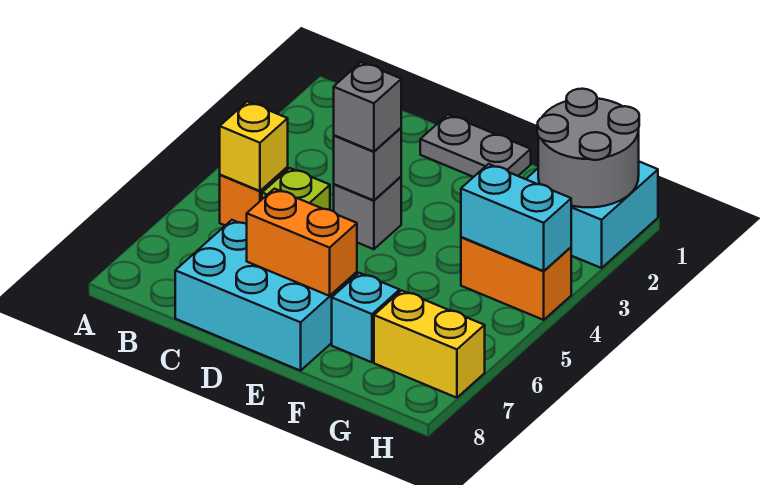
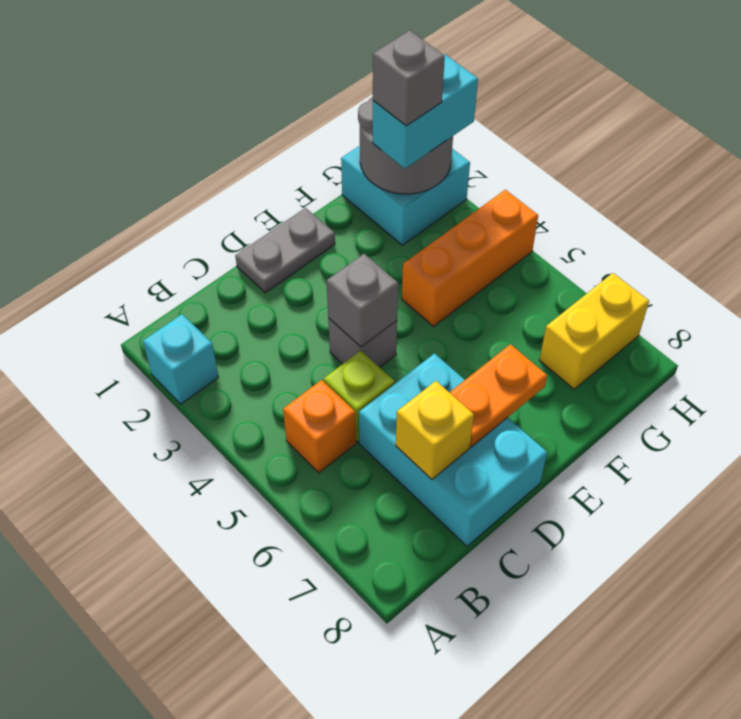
yellow 1x1 brick [220,102,288,191] -> yellow 1x1 brick moved to [396,381,474,479]
cyan 2x3 brick [175,220,357,371] -> cyan 2x3 brick turned to [359,353,547,546]
grey 1x1 brick [334,62,401,152] -> grey 1x1 brick moved to [373,30,445,126]
orange 1x2 brick [247,189,357,296] -> orange 1x2 plate [449,344,547,447]
cyan 1x1 brick [332,273,400,362] -> cyan 1x1 brick moved to [143,314,218,404]
orange 1x2 brick [461,237,571,320] -> orange 1x3 brick [402,190,538,326]
cyan 1x2 brick [461,164,571,271] -> cyan 1x2 brick moved to [373,54,478,169]

